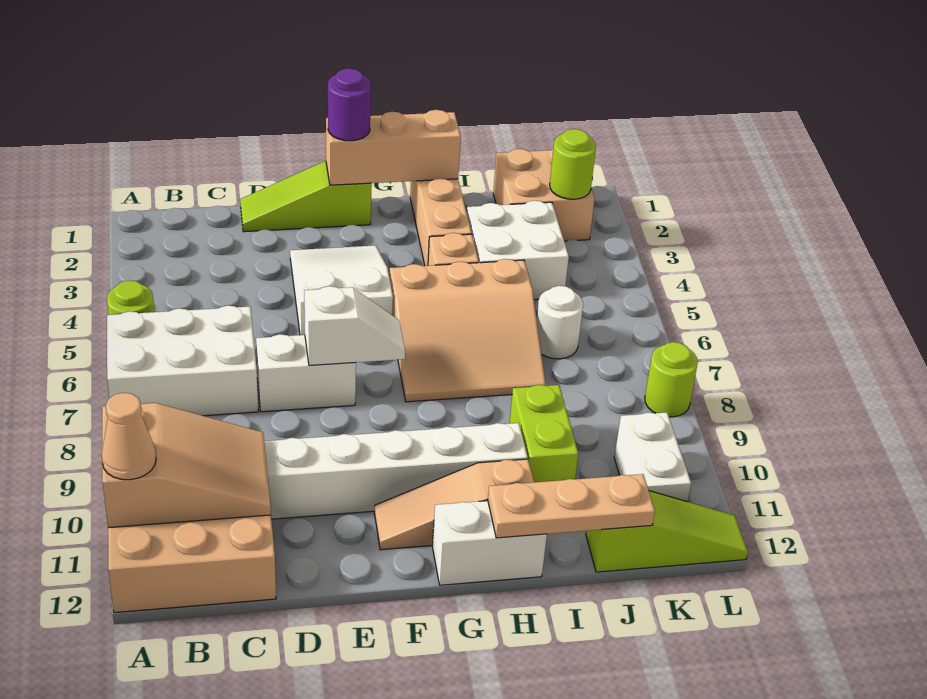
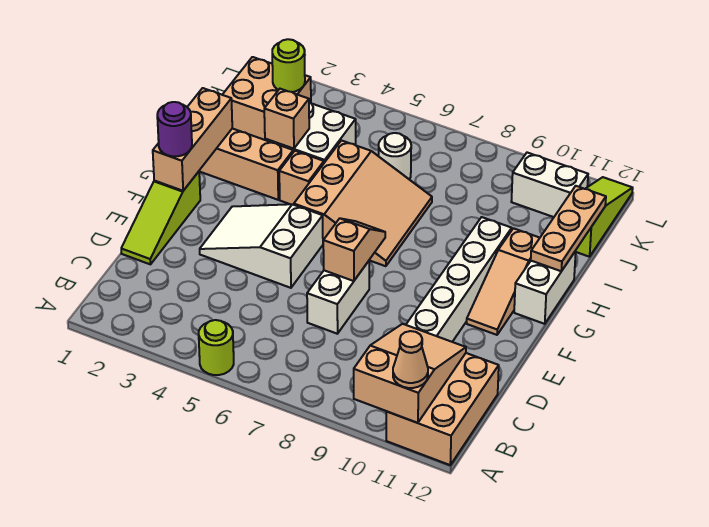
white 2x3 brick [107,306,258,416] -> none
white 1x2 slope [304,286,405,365] -> tan 1x2 slope [323,218,385,281]
none -> tan 1x1 brick [264,89,309,149]
lime 1x2 brick [509,385,578,482] -> none
lime 1x1 round brick [645,342,698,417] -> none

